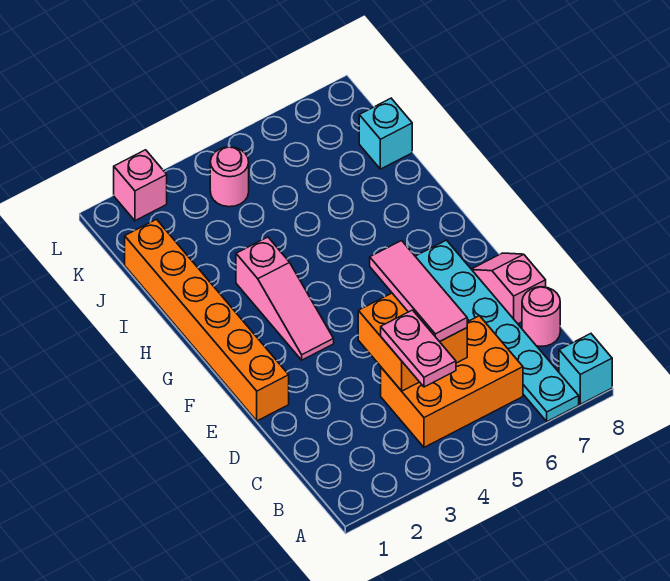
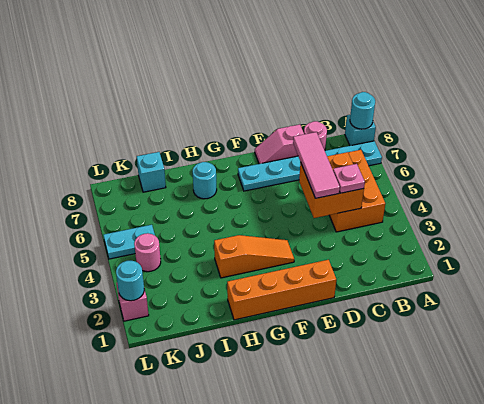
none -> cyan 1x1 round brick [350,92,375,129]
pink 1x2 plate [381,310,456,387] -> pink 1x1 plate [333,164,365,193]
pink 1x3 tile [370,241,467,342] -> pink 1x3 tile turned to [293,132,340,198]
orange 1x6 brick [125,219,289,421] -> orange 1x4 brick [227,260,336,320]
pink 1x3 slope [236,237,334,360] -> orange 1x3 slope [214,235,294,278]
none -> cyan 1x1 round brick [193,162,217,199]
none -> cyan 1x2 plate [104,225,155,259]
none -> cyan 1x1 round brick [116,261,144,301]

